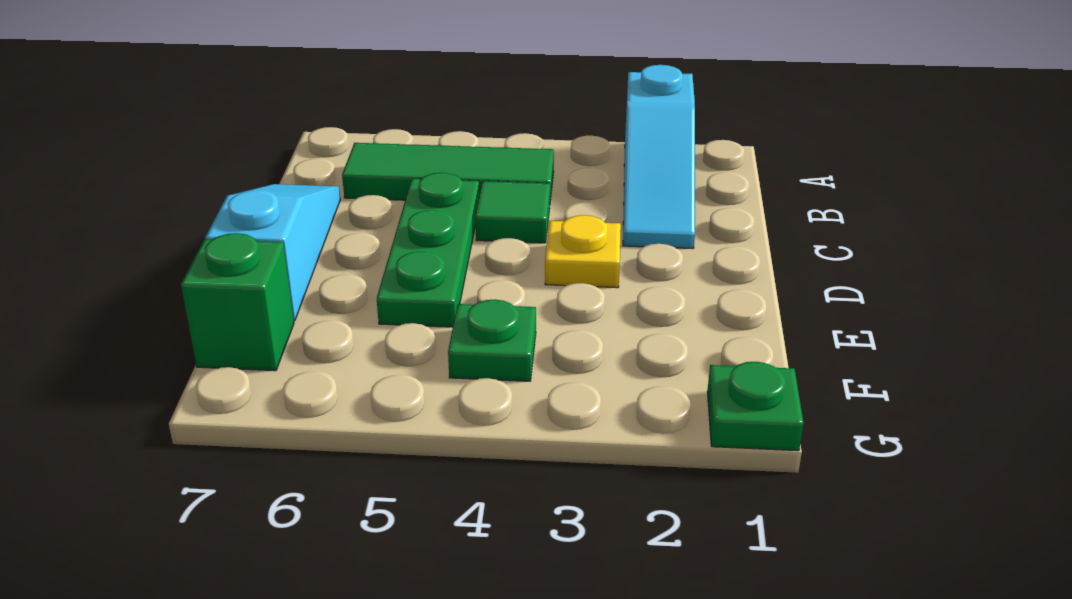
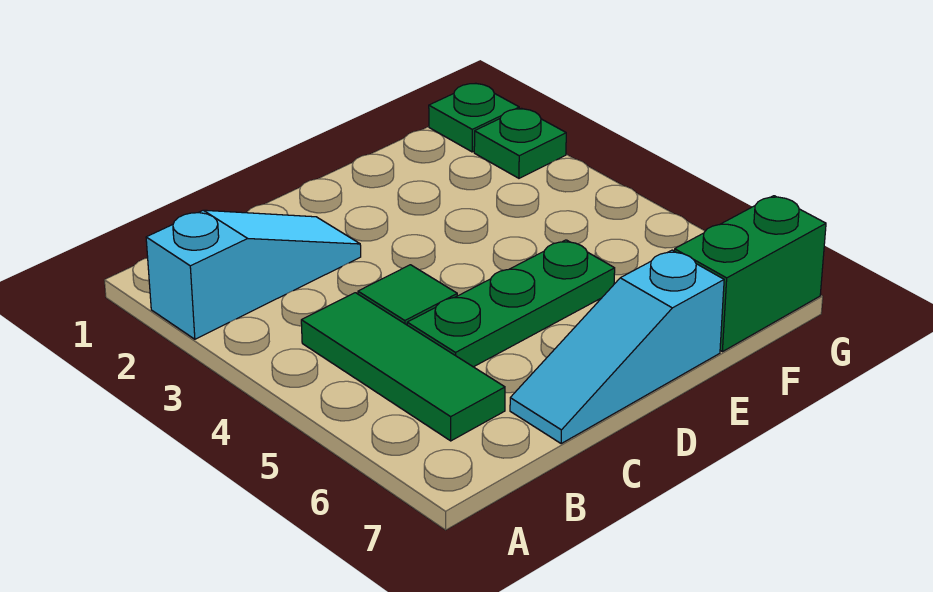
yellow 1x1 plate [545,215,621,288] -> none
green 1x1 plate [448,300,536,381] -> green 1x1 plate moved to [474,108,566,178]
green 1x1 brick [181,233,294,371] -> green 1x2 brick [674,196,826,352]

